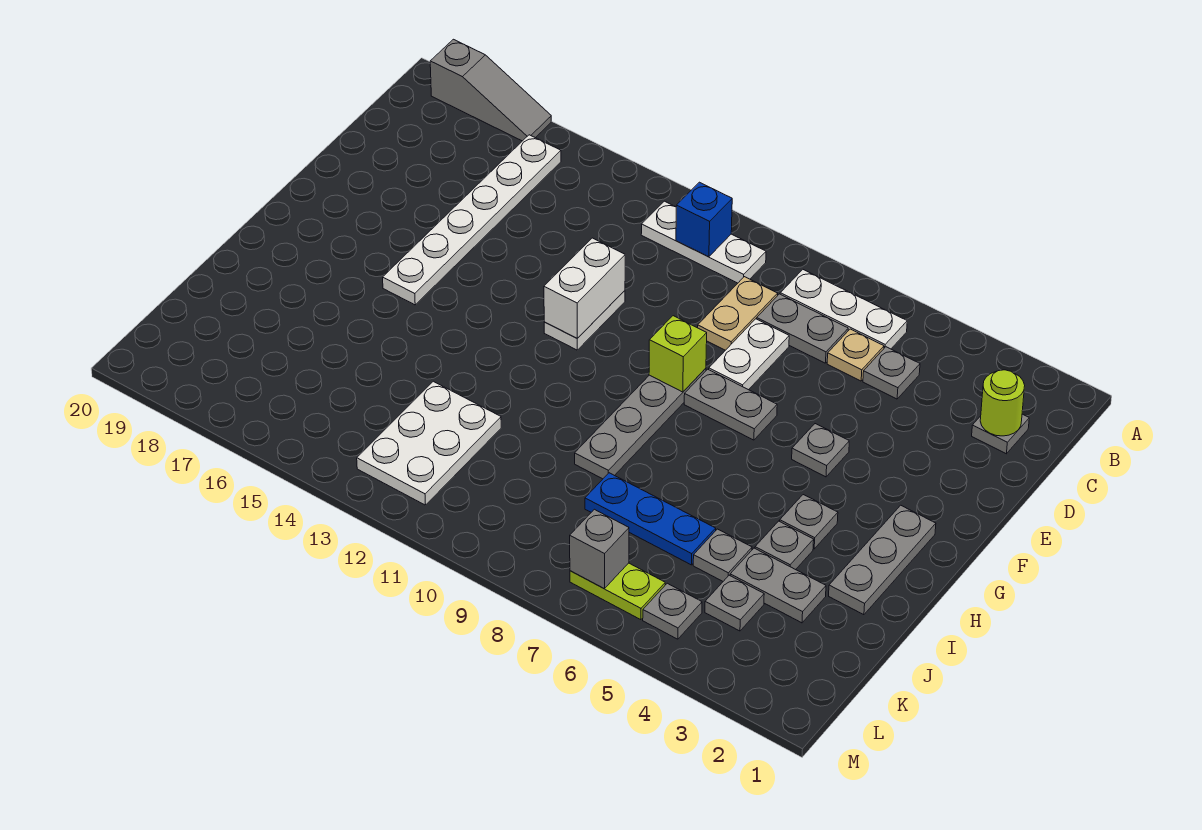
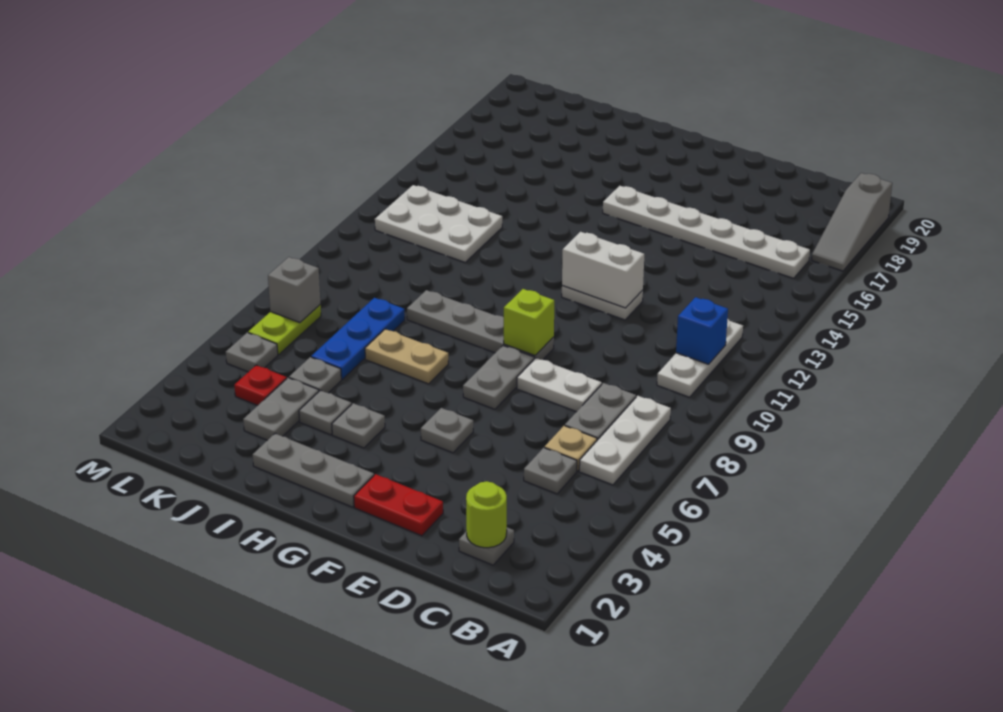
tan 1x2 plate [698,277,778,350] -> tan 1x2 plate moved to [365,329,448,384]
none -> red 1x2 plate [354,474,443,536]
grey 1x1 plate [705,575,764,631] -> red 1x1 plate [234,365,287,405]

